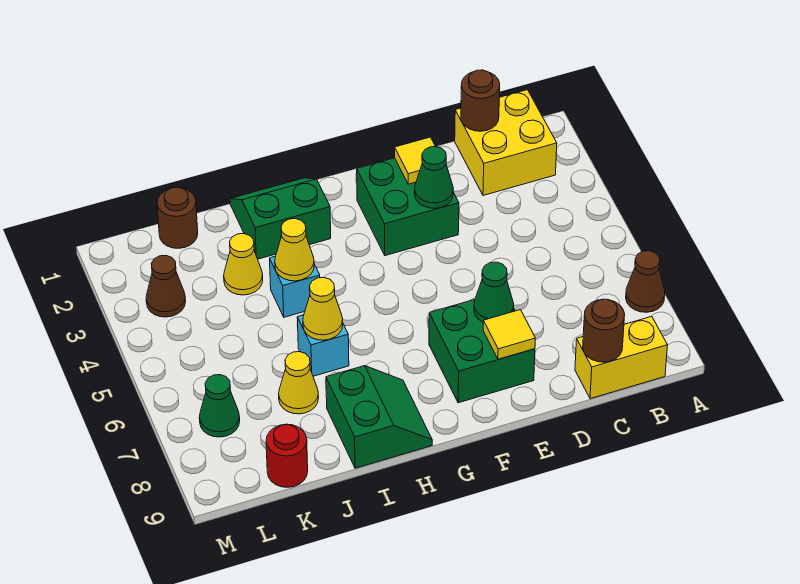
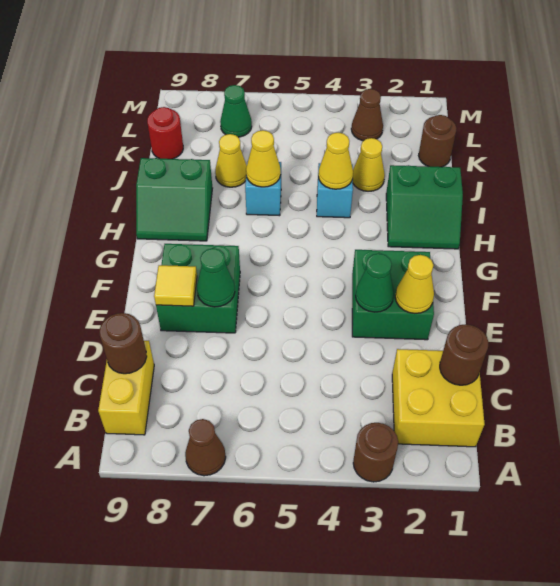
none -> brown 1x1 round brick [353,423,398,482]
yellow 1x1 tile [395,137,435,184] -> yellow 1x1 cone [395,255,434,314]
green 2x2 slope [230,178,331,259] -> green 2x2 slope turned to [386,165,463,249]

